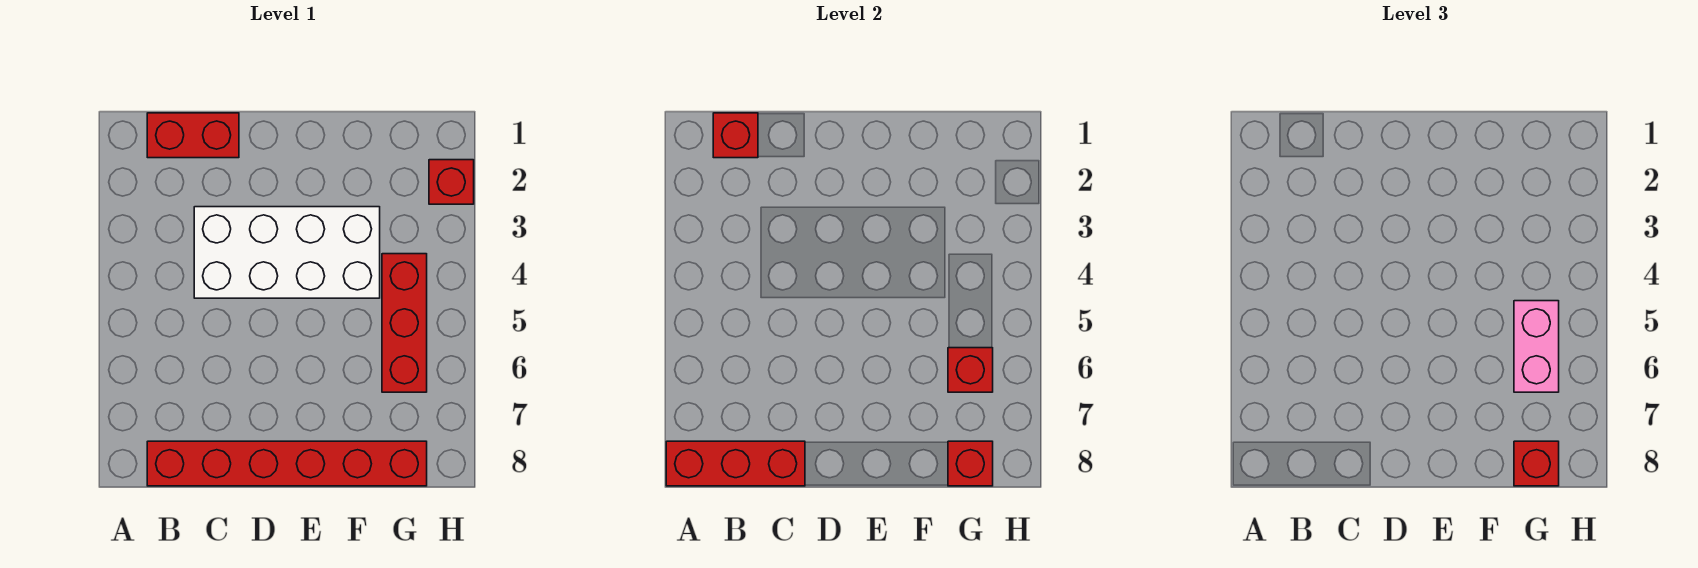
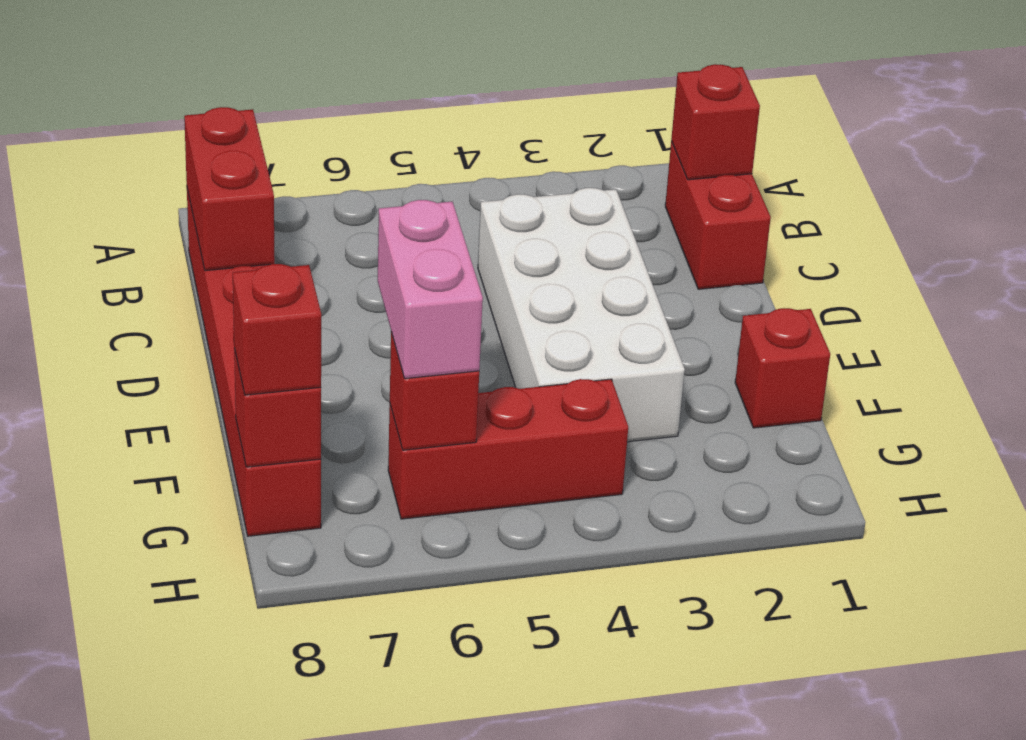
red 1x3 brick [666,441,805,486] -> red 1x2 brick [184,107,275,271]
pink 1x2 brick [1514,301,1559,392] -> pink 1x2 brick turned to [378,200,483,379]
red 1x1 brick [429,160,474,204] -> red 1x1 brick moved to [735,308,830,428]

